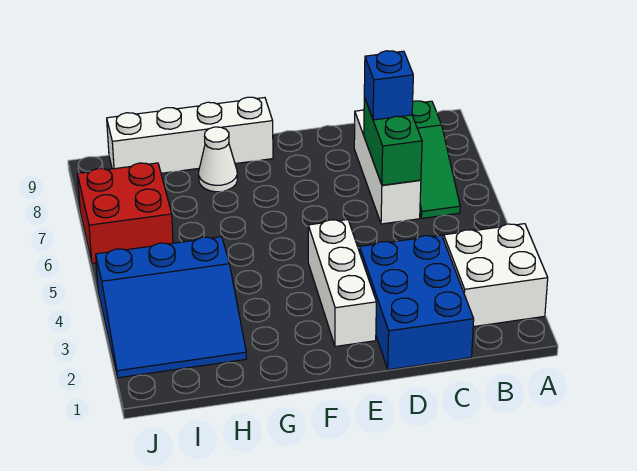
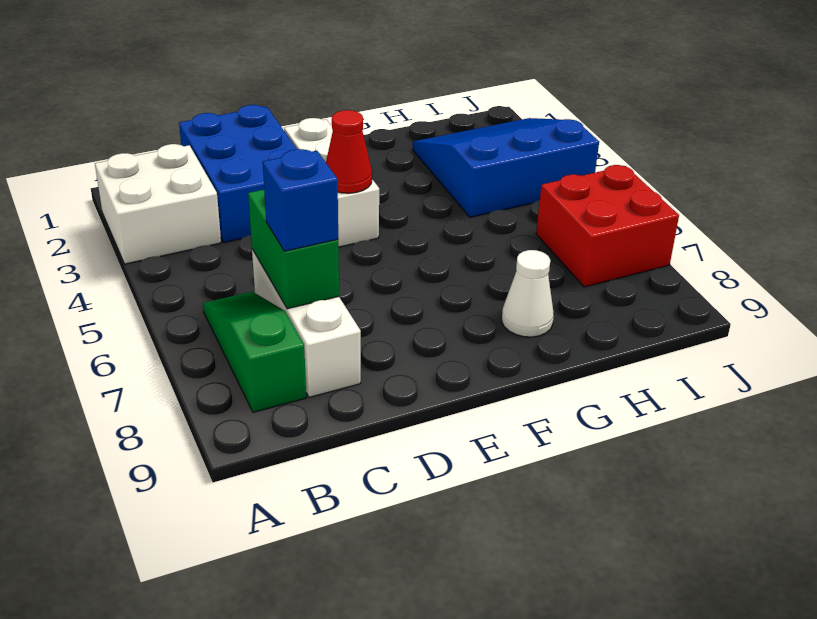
none -> red 1x1 cone [326,110,372,193]
white 1x4 brick [107,97,273,173] -> none

